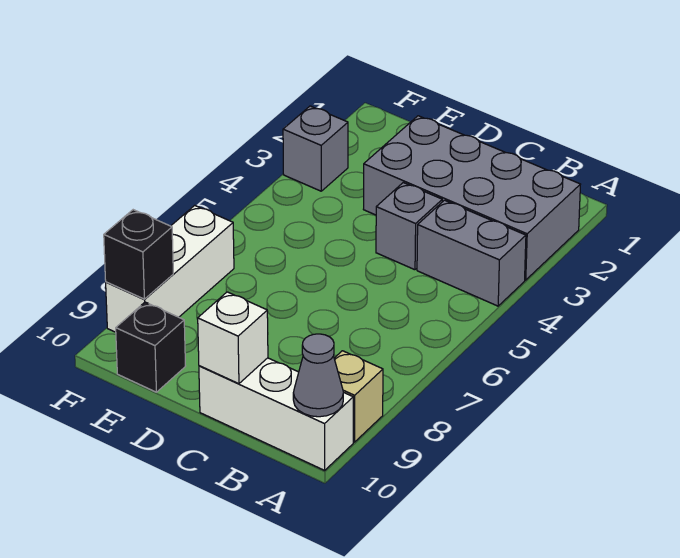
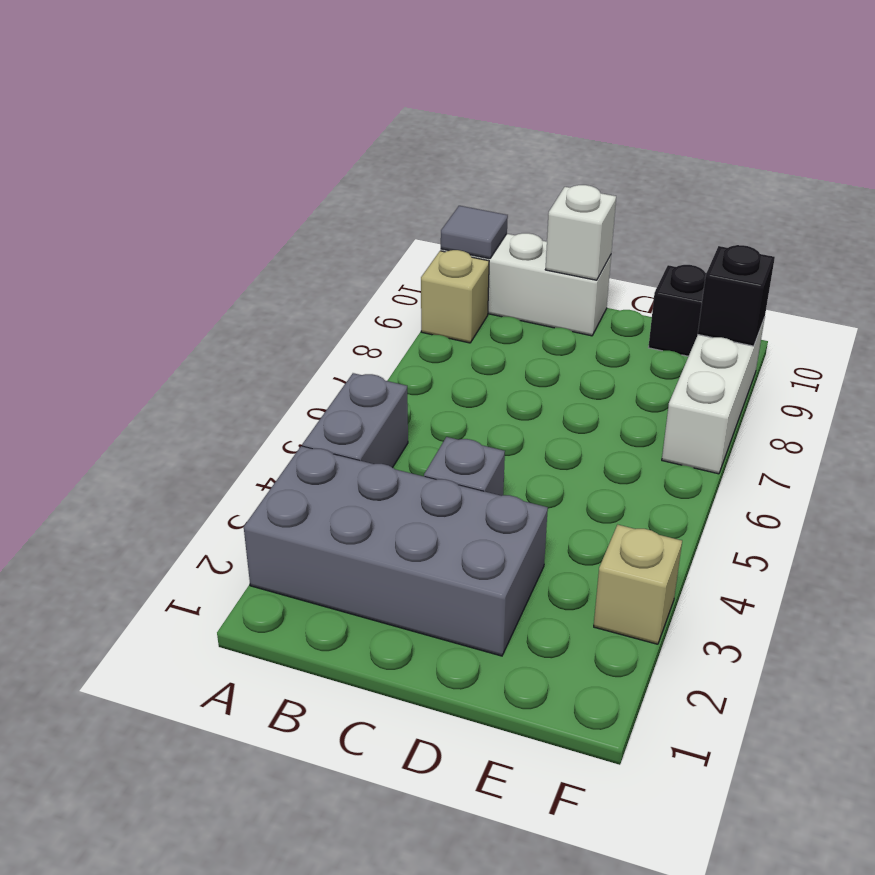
grey 1x2 brick [417,200,526,306] -> grey 1x2 brick turned to [302,373,408,468]
grey 1x1 cone [293,334,343,417] -> grey 1x1 tile [441,206,508,259]
grey 1x1 brick [283,106,348,191] -> tan 1x1 brick [594,525,682,644]

